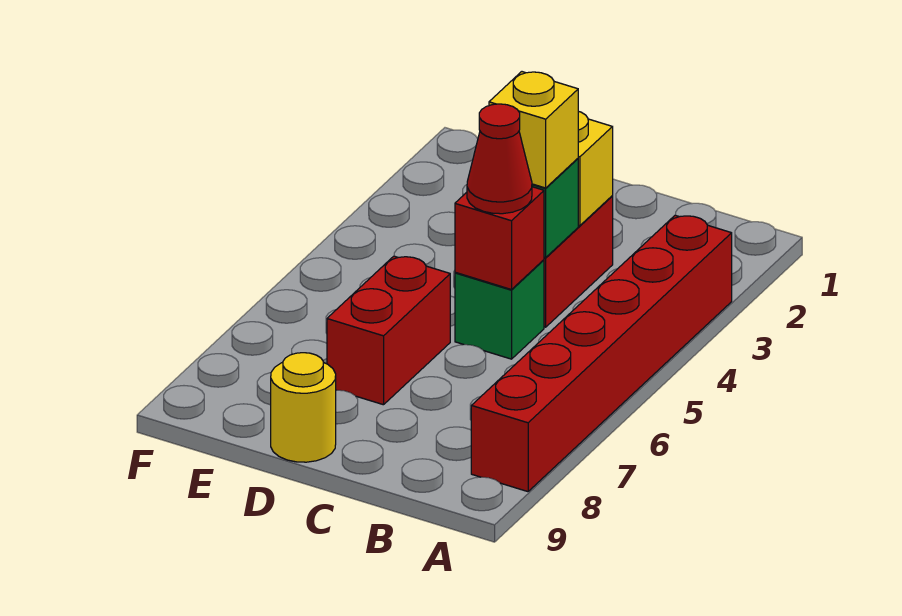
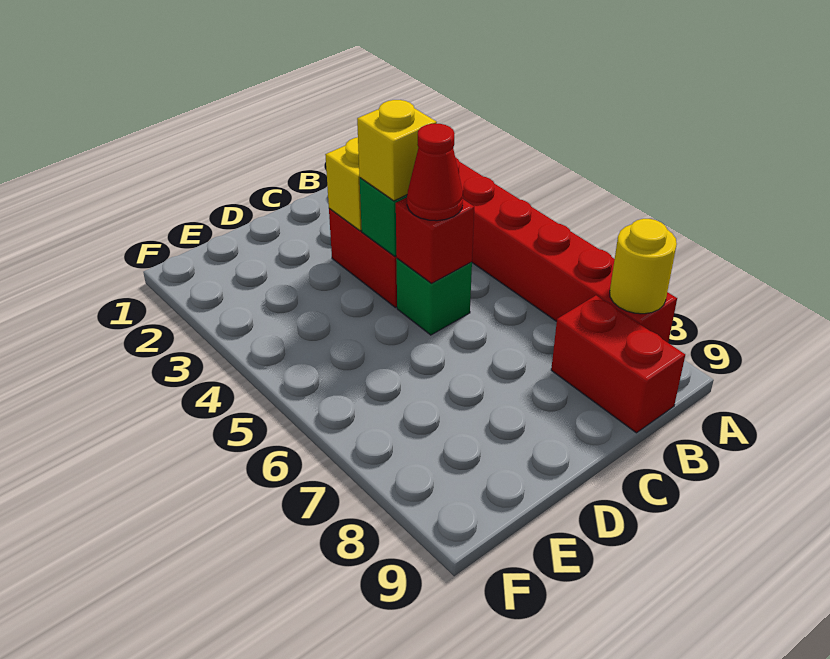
red 1x2 brick [327,256,450,405] -> red 1x2 brick moved to [551,296,685,433]
yellow 1x1 round brick [271,353,336,462] -> yellow 1x1 round brick moved to [610,219,677,314]

